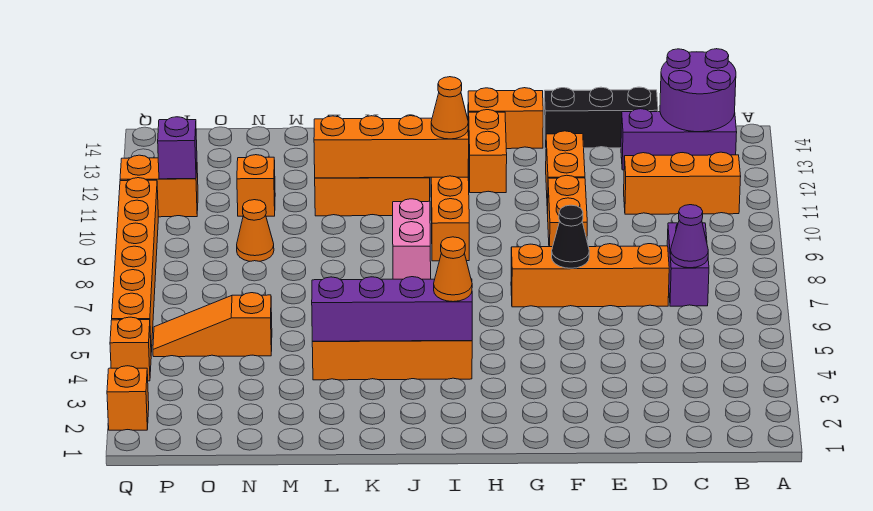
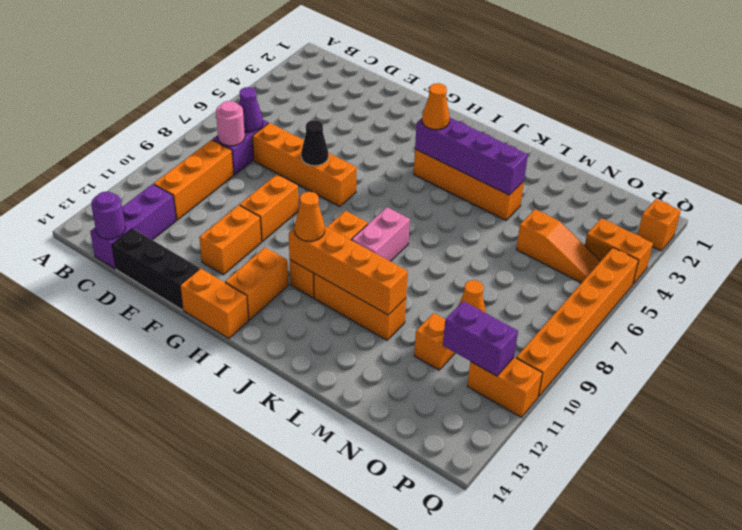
orange 1x3 brick [624,152,741,214] -> orange 1x3 brick turned to [154,140,234,220]
purple 1x3 brick [621,109,737,170] -> purple 1x3 brick turned to [90,184,176,269]
purple 2x2 round brick [660,49,736,132] -> purple 1x1 round brick [91,191,125,239]
none -> pink 1x1 round brick [216,101,245,146]
purple 1x1 brick [158,117,197,179] -> purple 1x2 brick [443,301,518,376]
orange 1x1 brick [110,317,151,381] -> orange 1x2 brick [585,218,653,284]

